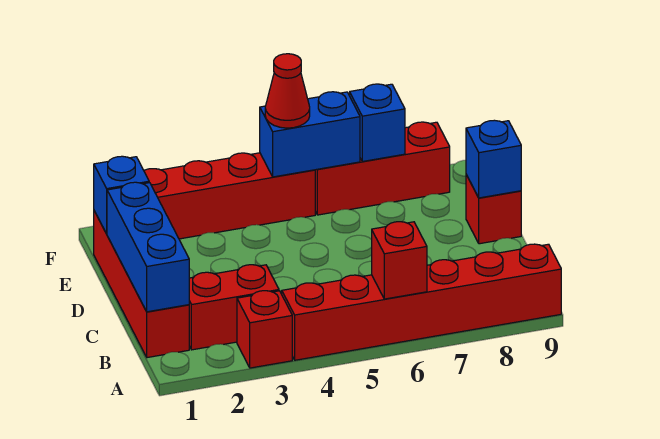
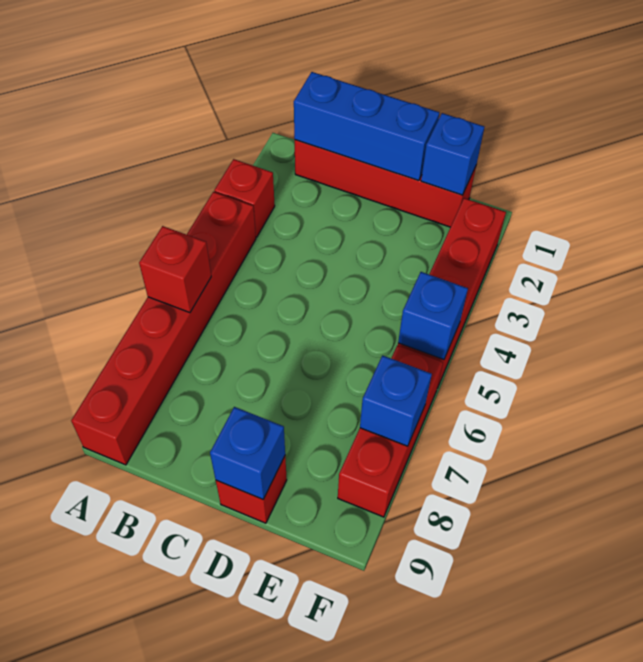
red 1x2 brick [189,265,279,350] -> none
blue 1x2 brick [260,92,360,177] -> blue 1x1 brick [398,272,468,360]
red 1x1 cone [265,54,310,128] -> none

